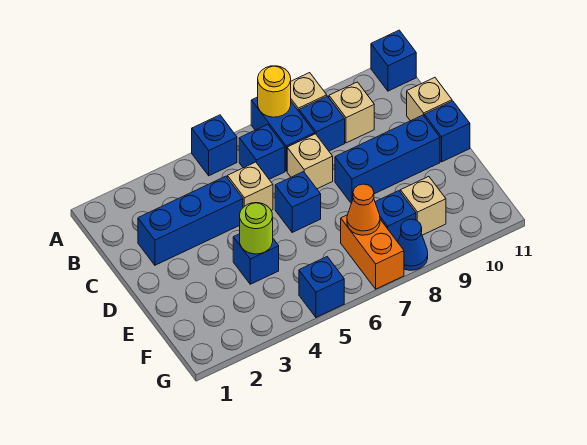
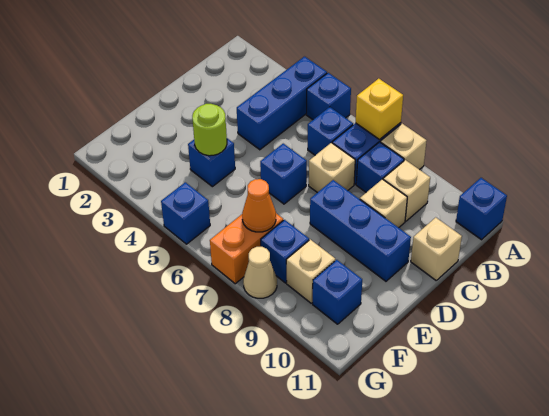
yellow 1x1 round brick [258,66,291,117] -> yellow 1x1 brick [356,79,403,140]
blue 1x3 brick [138,176,243,265] -> blue 1x3 brick turned to [237,57,327,150]
tan 1x1 brick [227,162,273,210] -> tan 1x1 brick moved to [360,179,407,228]
blue 1x1 brick [424,101,470,162] -> blue 1x1 brick moved to [313,260,362,324]
blue 1x1 cone [398,219,428,270] -> tan 1x1 cone [243,247,277,298]

